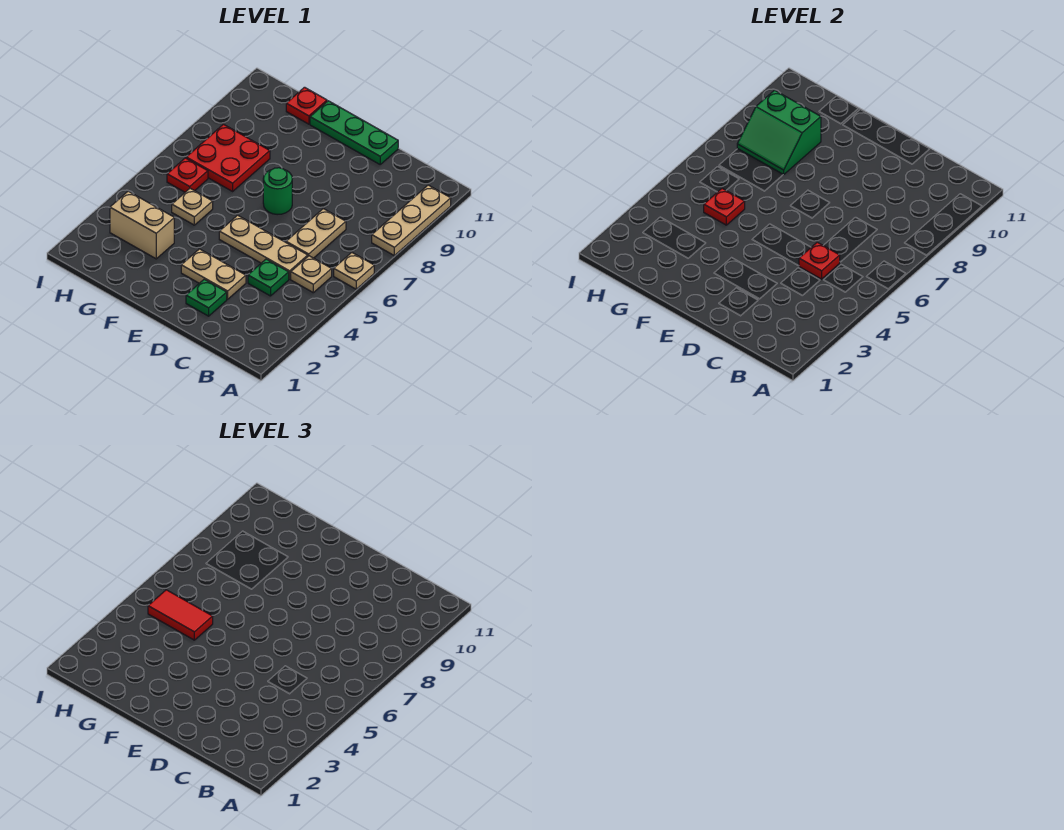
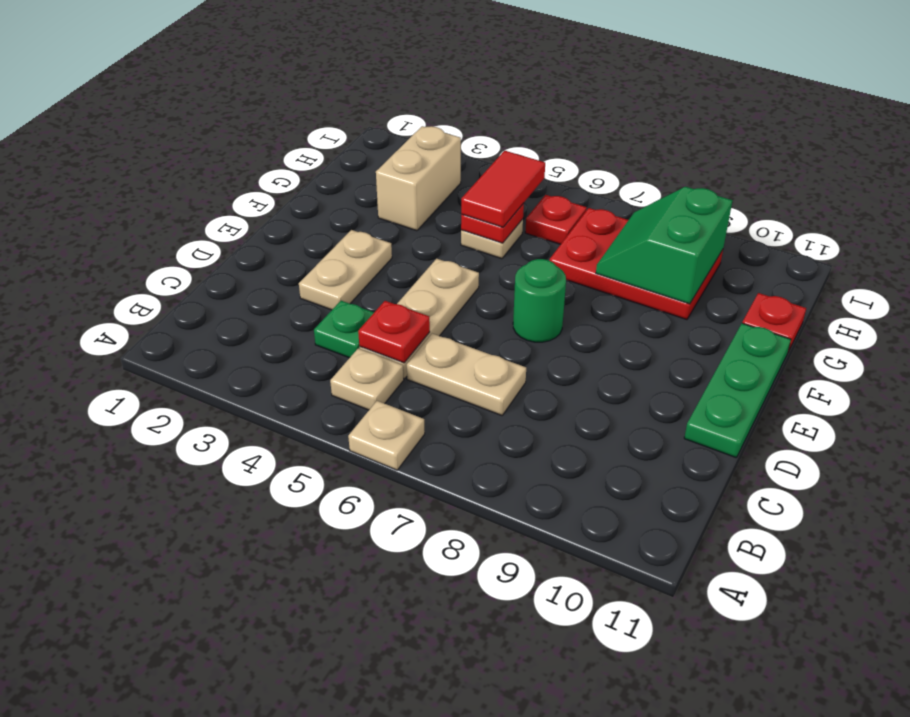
tan 1x3 plate [372,185,451,256] -> none
green 1x1 plate [186,279,227,316] -> none
red 2x2 plate [186,124,270,191] -> red 2x3 plate [549,208,723,320]

